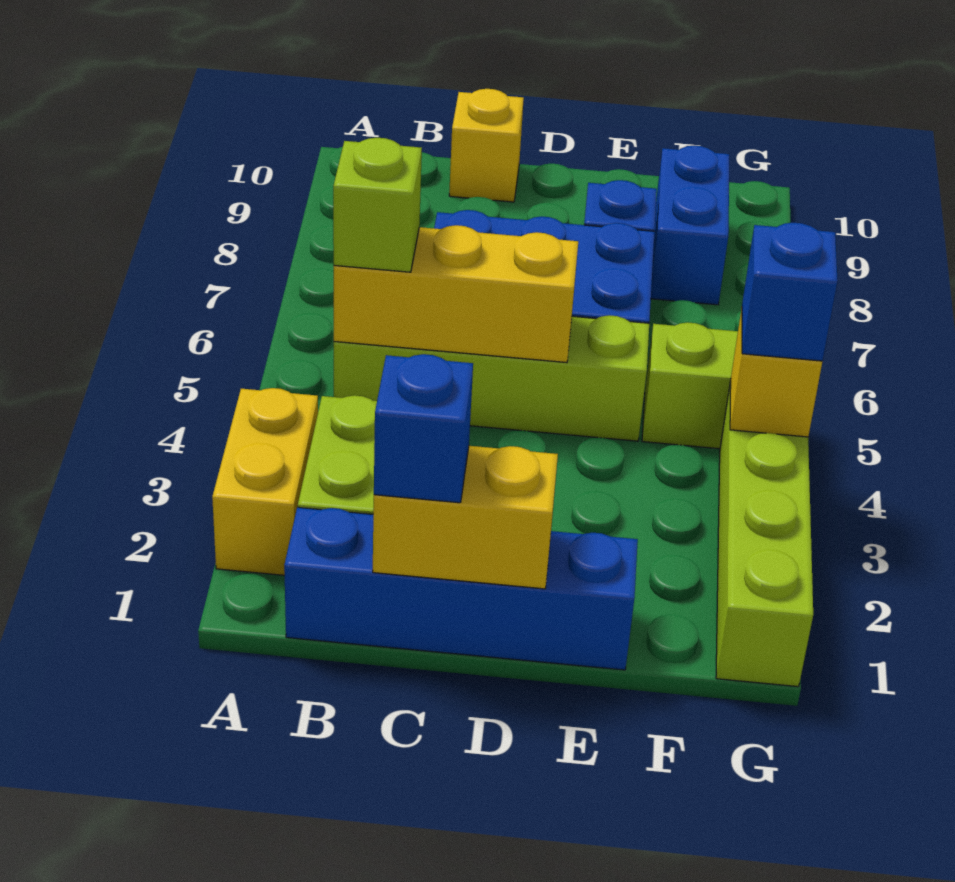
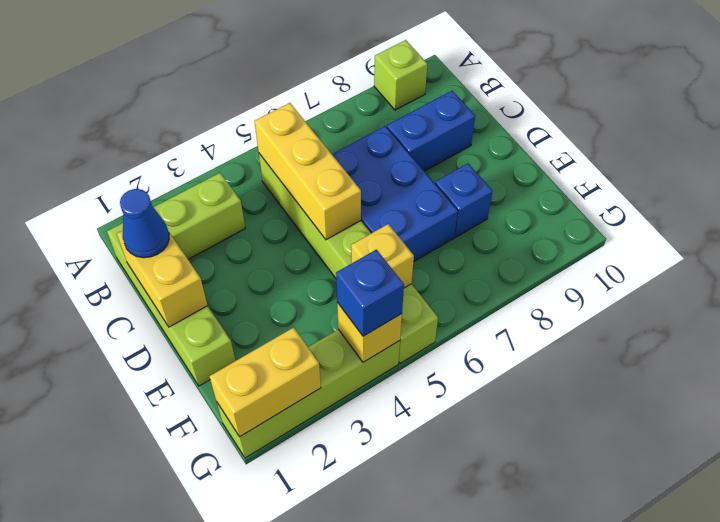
yellow 1x2 brick [212,388,318,575] -> yellow 1x2 brick moved to [209,328,321,437]
blue 1x4 brick [284,507,638,670] -> lime 1x4 brick [107,223,235,386]
lime 1x1 brick [333,138,422,272] -> lime 1x1 brick moved to [374,40,427,110]
blue 1x1 brick [374,354,473,503] -> blue 1x1 cone [120,189,169,258]
yellow 1x1 brick [449,89,524,202] -> yellow 1x1 brick moved to [351,224,414,288]
blue 1x2 brick [651,146,729,305] -> blue 1x2 brick moved to [387,91,475,171]

